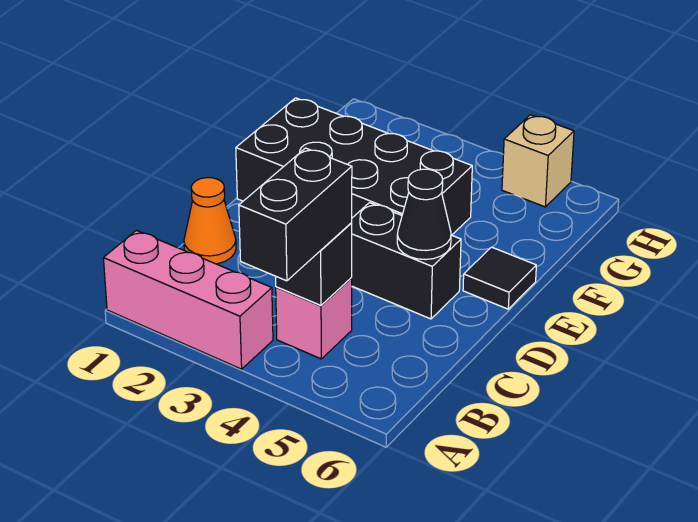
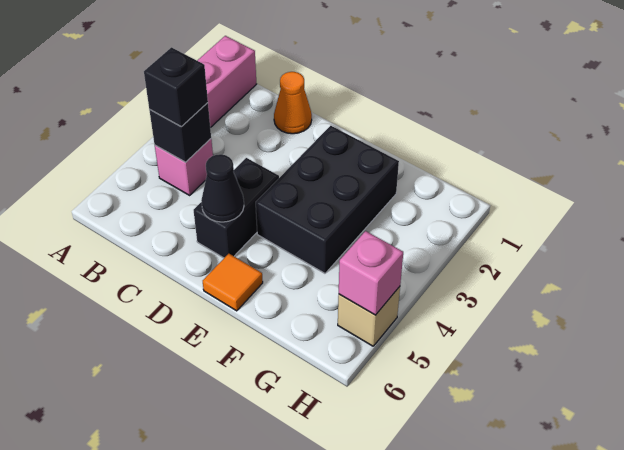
black 1x2 brick [239,148,352,281] -> black 1x1 brick [144,47,208,126]
black 2x4 brick [236,98,472,235] -> black 2x3 brick [256,126,399,273]
black 1x1 tile [463,247,536,309] -> orange 1x1 tile [203,254,263,311]
none -> pink 1x1 brick [339,231,403,315]

